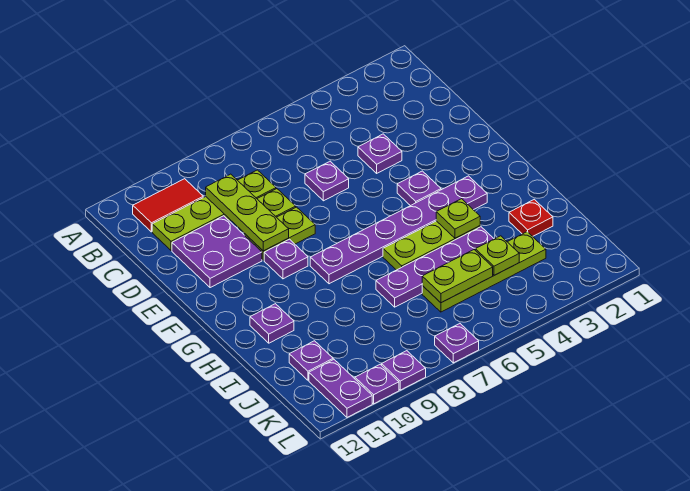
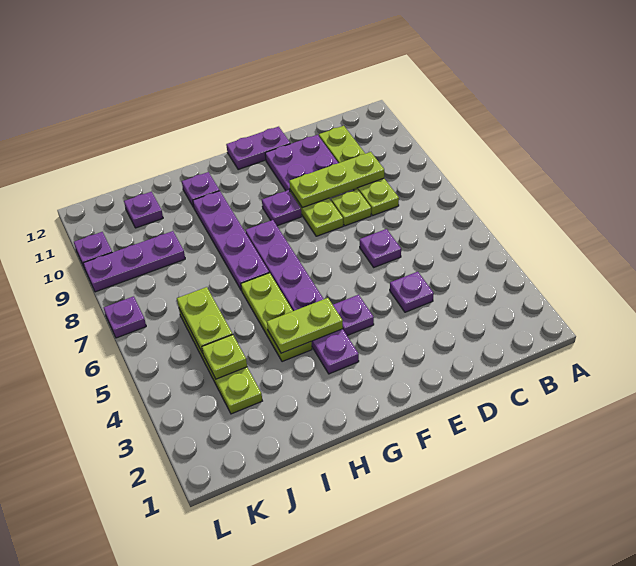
red 1x2 tile [133,179,203,232] -> none
lime 1x1 plate [436,199,480,238] -> lime 1x2 plate [267,298,343,353]
red 1x1 plate [509,199,553,236] -> none
purple 1x4 plate [376,227,494,307] -> purple 1x4 plate moved to [193,191,269,290]
purple 1x2 plate [309,359,372,417] -> purple 1x2 plate moved to [226,127,290,170]
purple 1x1 plate [382,351,426,390] -> purple 1x3 plate [83,231,185,292]

